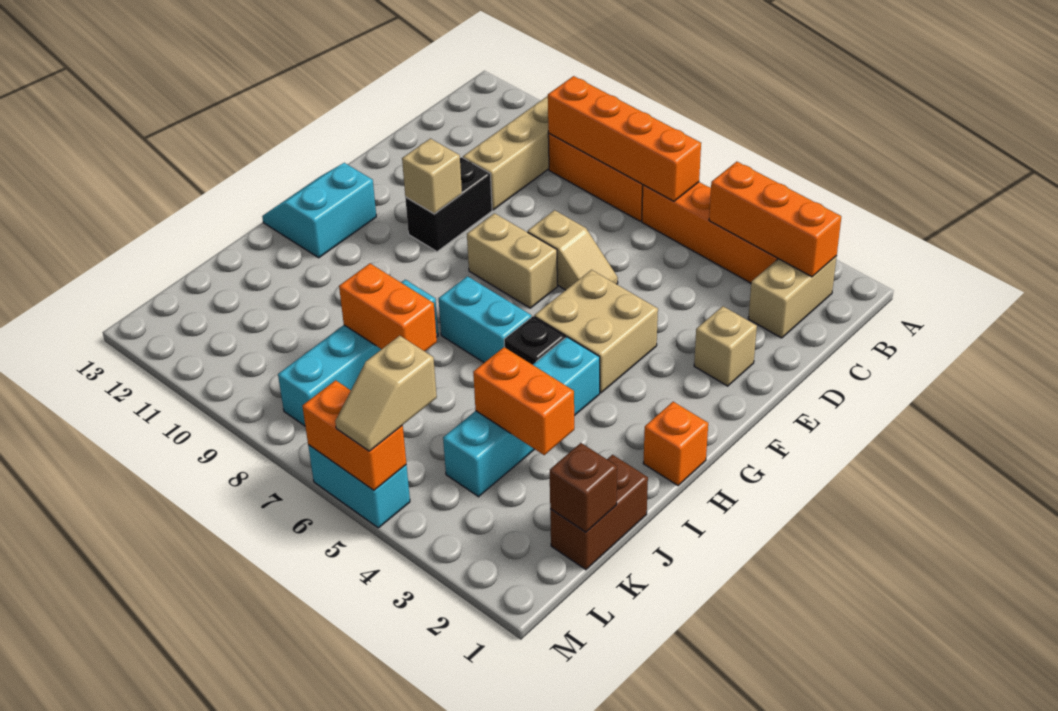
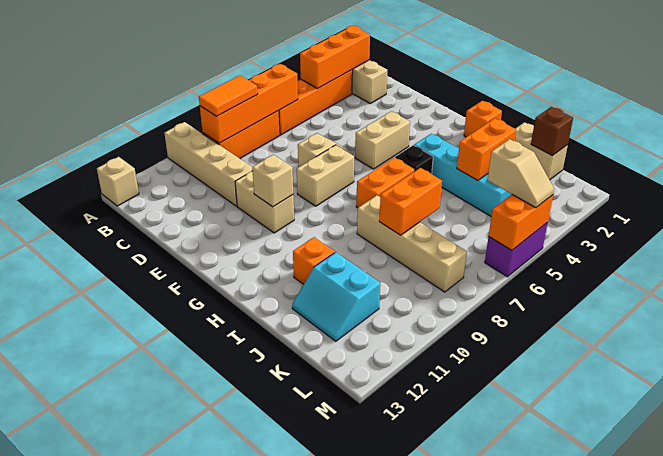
none -> orange 1x2 tile [199,75,258,116]
tan 1x1 brick [694,306,757,386] -> tan 1x1 brick moved to [97,157,139,206]
black 1x2 brick [405,157,492,251] -> tan 1x2 brick [235,171,294,233]
tan 2x2 brick [534,270,658,393] -> tan 1x2 brick [355,111,410,169]
cyan 2x2 slope [262,163,376,258] -> cyan 2x2 slope moved to [292,252,380,341]
cyan 1x2 brick [439,276,531,363] -> orange 1x2 brick [356,157,415,208]
cyan 1x4 brick [278,280,438,426] -> tan 1x4 brick [357,195,467,292]
none -> orange 1x1 brick [293,237,335,284]
brown 1x2 brick [550,455,648,570] -> tan 1x2 brick [515,122,568,180]
cyan 1x2 brick [308,445,410,528] -> purple 1x2 brick [485,223,548,277]

